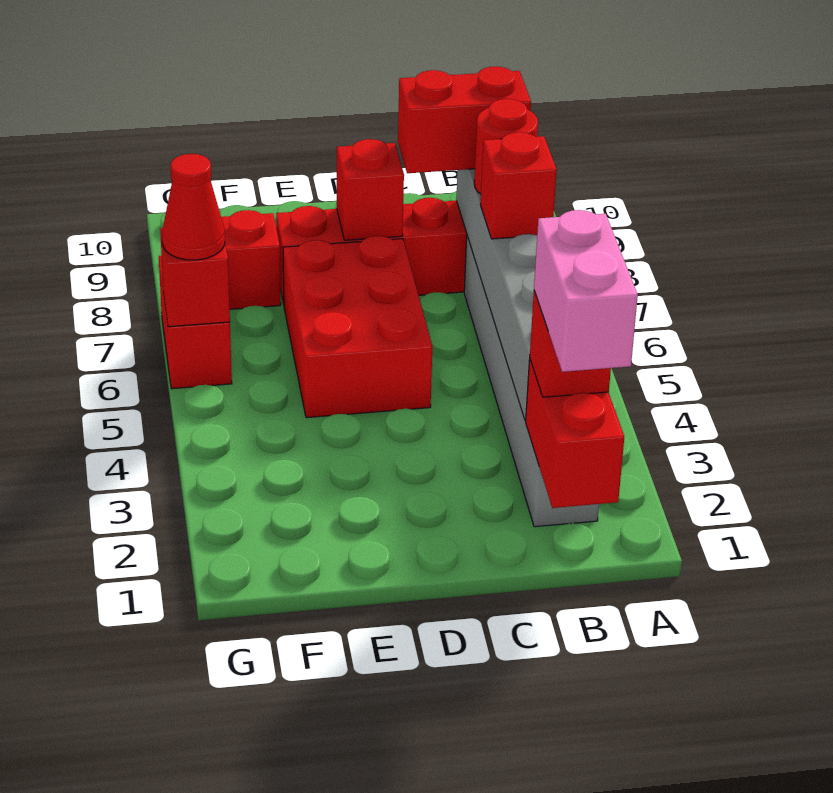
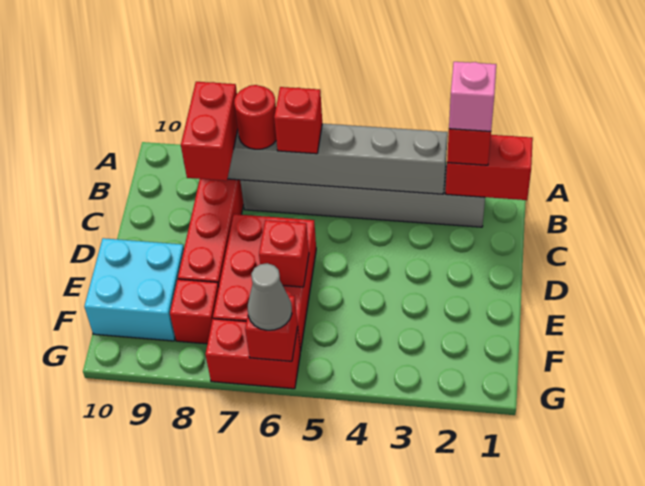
pink 1x2 brick [534,210,638,372] -> pink 1x1 brick [449,62,496,131]
red 2x3 brick [283,236,433,418] -> red 2x3 brick turned to [213,214,316,351]
red 1x1 brick [337,139,404,240] -> red 1x1 brick moved to [259,220,309,287]
none -> cyan 2x2 brick [84,238,184,341]
red 1x1 cone [162,154,225,260] -> grey 1x1 cone [248,263,292,330]

